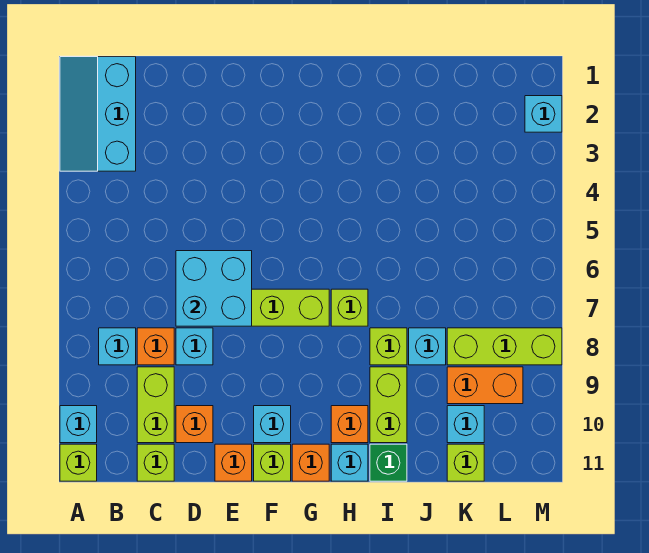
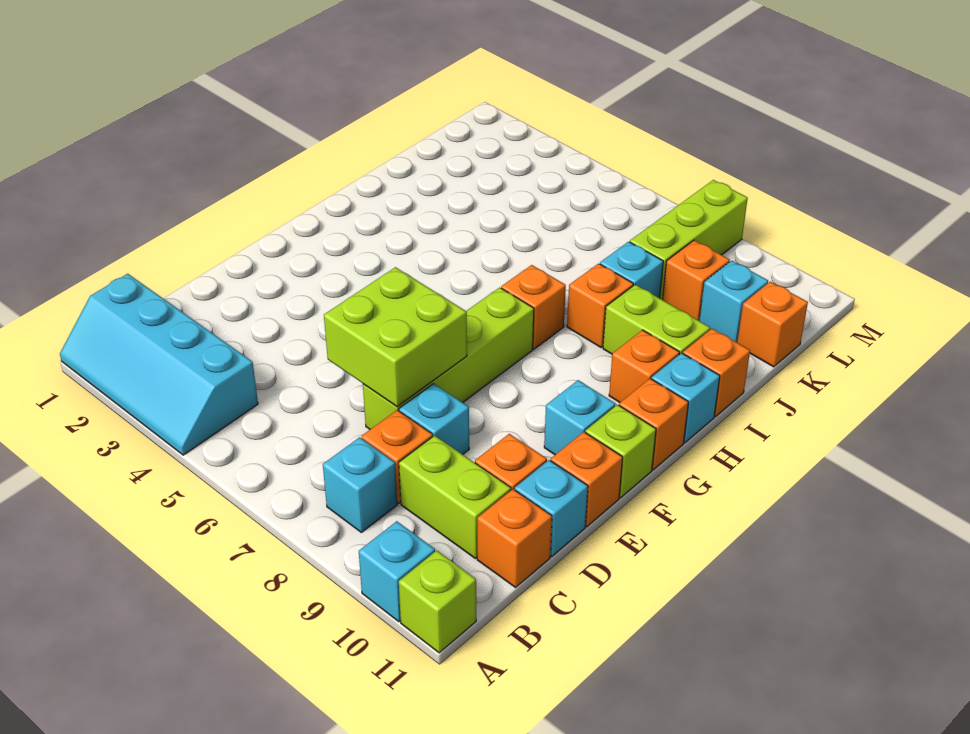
cyan 2x3 slope [60,57,136,171] -> cyan 2x4 slope [60,274,258,455]
lime 1x1 brick [137,444,174,481] -> orange 1x1 brick [477,489,552,587]
cyan 2x2 brick [176,251,252,326] -> lime 2x2 brick [324,267,467,407]
lime 1x1 brick [331,289,368,326] -> orange 1x1 brick [501,265,566,349]
lime 1x1 brick [370,328,407,365] -> orange 1x1 brick [567,264,633,347]
green 1x1 brick [370,444,407,481] -> orange 1x1 brick [683,329,750,417]
orange 1x2 brick [447,367,523,404] -> orange 1x1 brick [663,240,730,321]
lime 1x1 brick [447,444,484,481] -> orange 1x1 brick [737,282,808,367]
cyan 1x1 brick [525,96,562,132] -> cyan 1x1 brick moved to [515,460,588,557]

